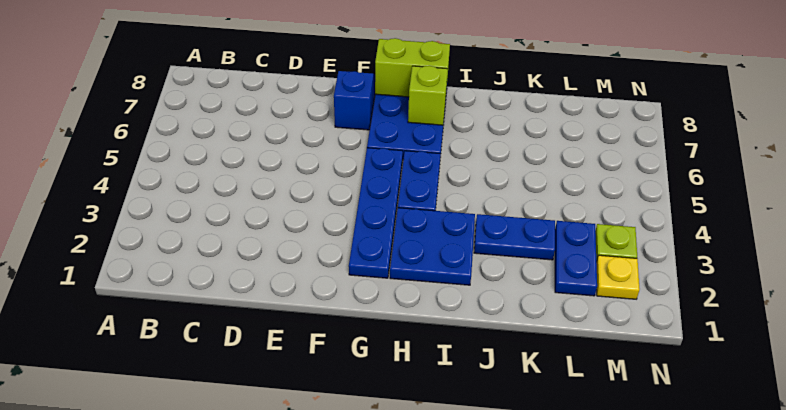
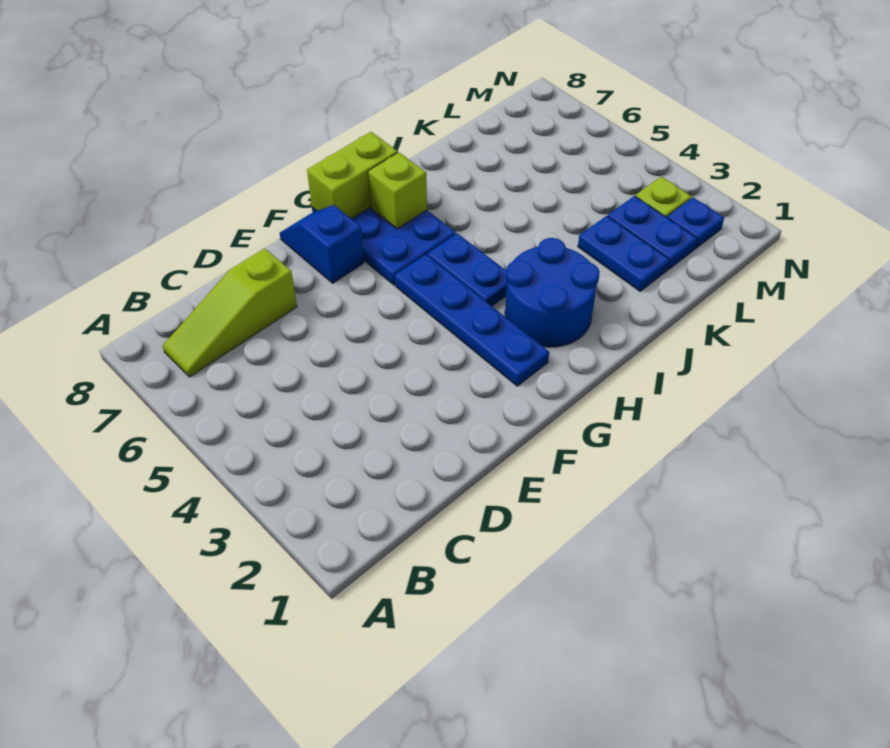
none -> lime 1x3 slope [163,248,297,377]
blue 2x2 plate [390,208,475,285] -> blue 2x2 round brick [505,238,600,347]
blue 1x2 plate [474,214,555,260] -> blue 1x2 plate turned to [578,216,670,291]
yellow 1x1 plate [596,255,640,299] -> blue 1x1 plate [667,197,724,248]

